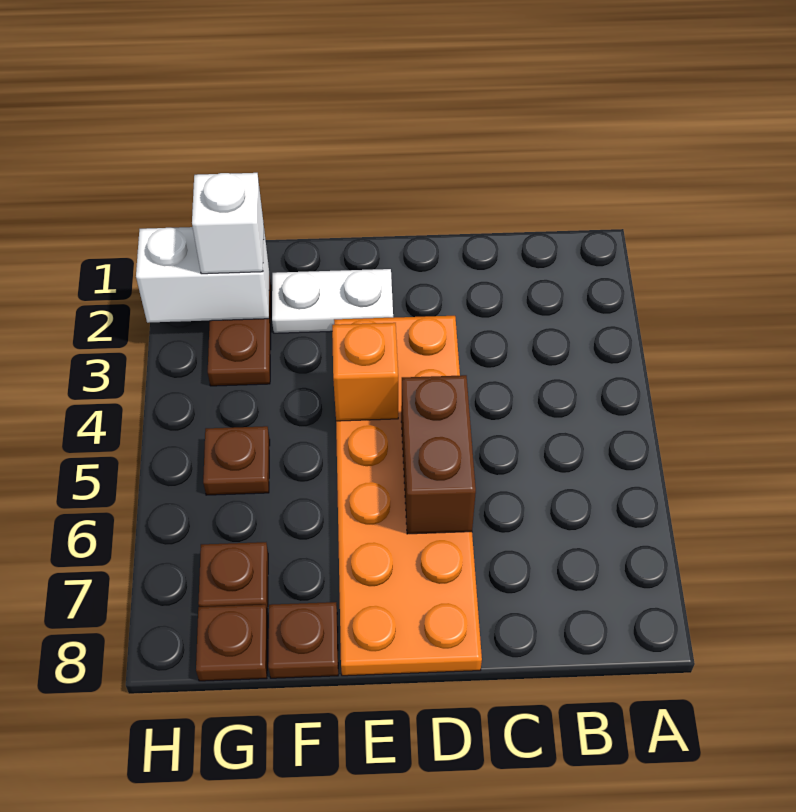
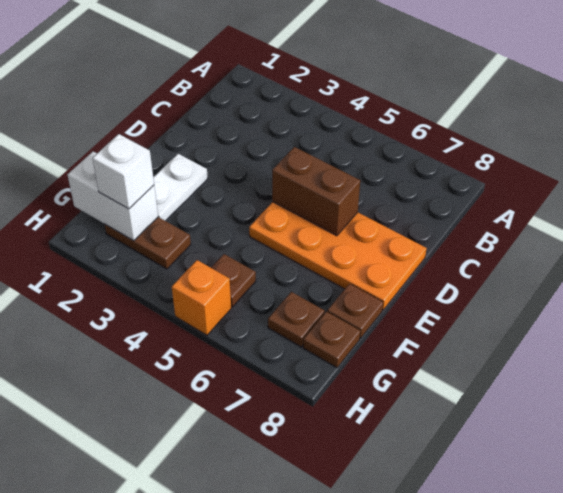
orange 2x6 plate [334,316,482,676] -> orange 2x4 plate [249,202,427,310]
orange 1x1 brick [332,323,398,421] -> orange 1x1 brick moved to [172,260,231,335]
white 1x2 brick [136,227,269,323] -> white 1x2 brick turned to [68,152,158,241]

